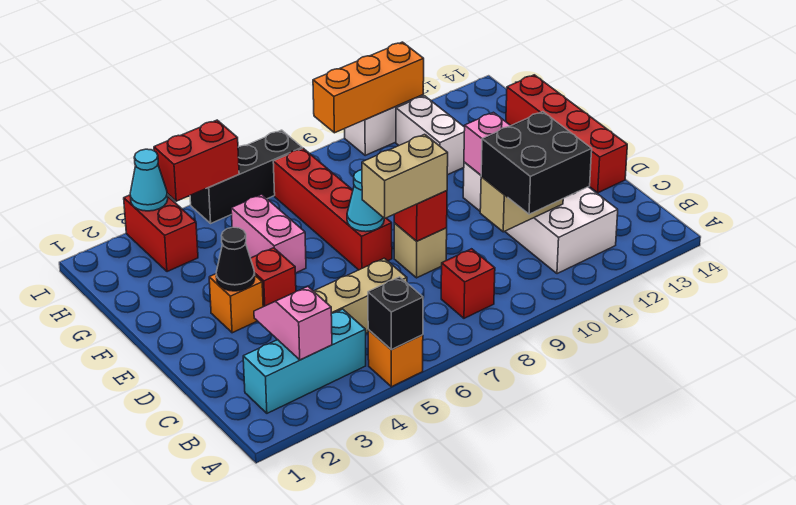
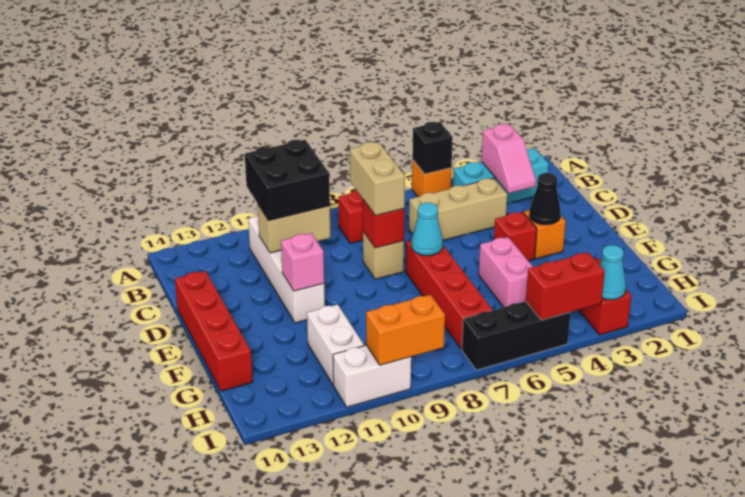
white 2x4 brick [463,162,618,274] -> white 1x4 brick [248,216,325,323]
tan 1x2 brick [362,134,448,218] -> tan 1x2 brick turned to [350,142,405,216]
orange 1x3 brick [313,42,424,133] -> orange 1x2 brick [366,295,445,365]

